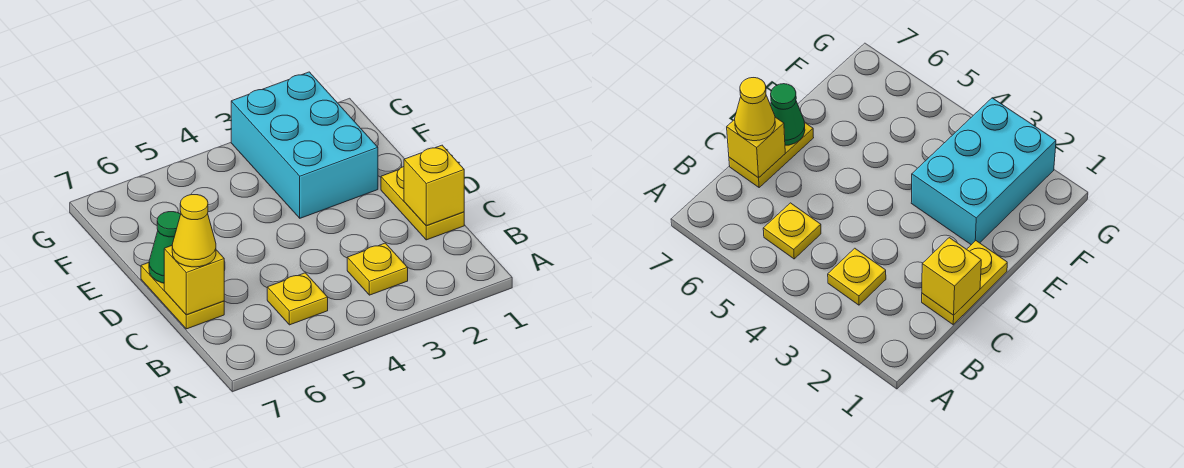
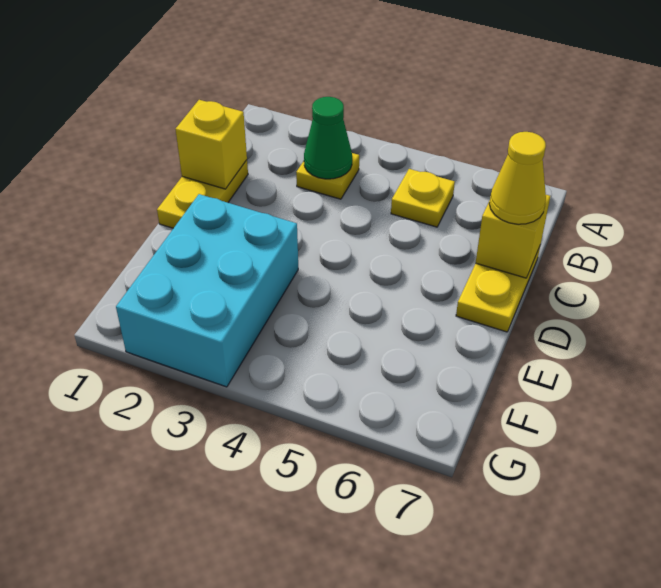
green 1x1 cone [149,212,181,283] -> green 1x1 cone moved to [304,97,352,179]

